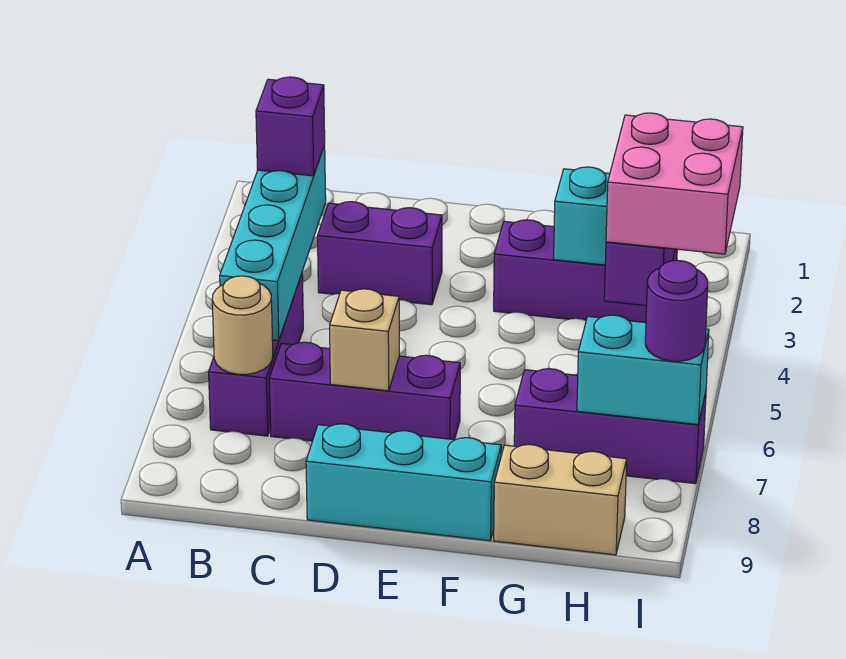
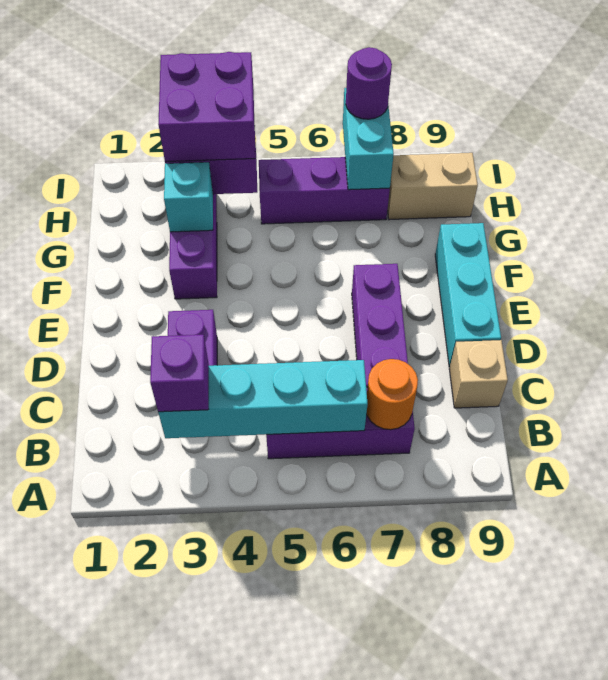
tan 1x1 round brick [212,276,273,374] -> orange 1x1 round brick [366,359,418,430]
tan 1x1 brick [330,289,399,391] -> tan 1x1 brick moved to [449,340,508,408]
purple 1x3 brick [514,369,706,484] -> purple 1x3 brick turned to [259,157,390,224]
tan 1x2 brick [494,445,627,555] -> tan 1x2 brick turned to [387,153,478,220]
pink 2x2 brick [606,113,743,254] -> purple 2x2 brick [158,52,255,162]

